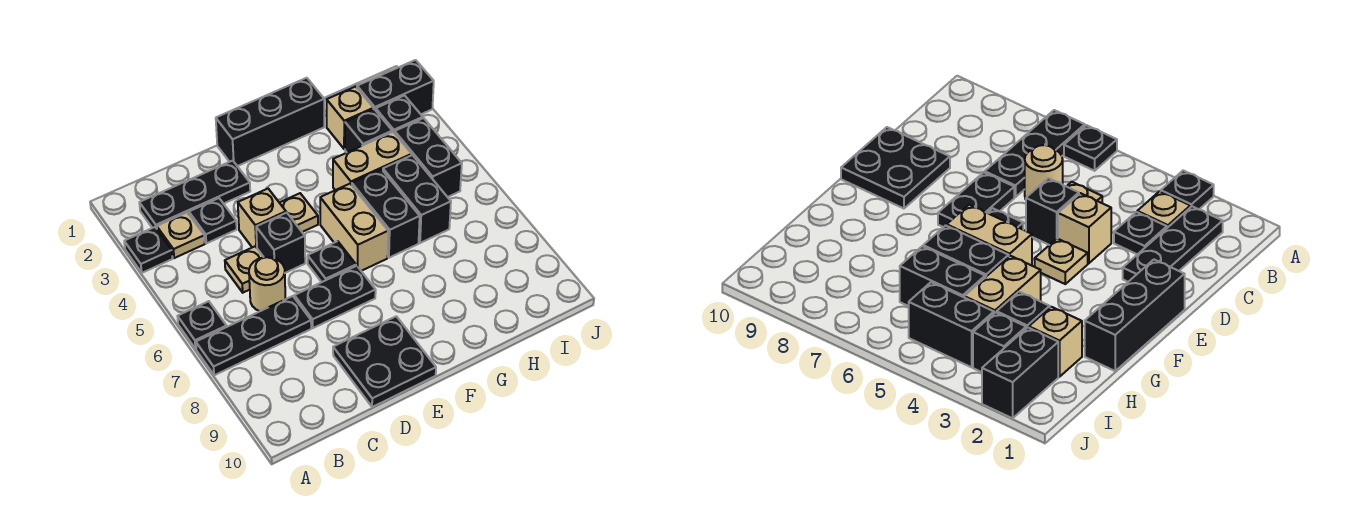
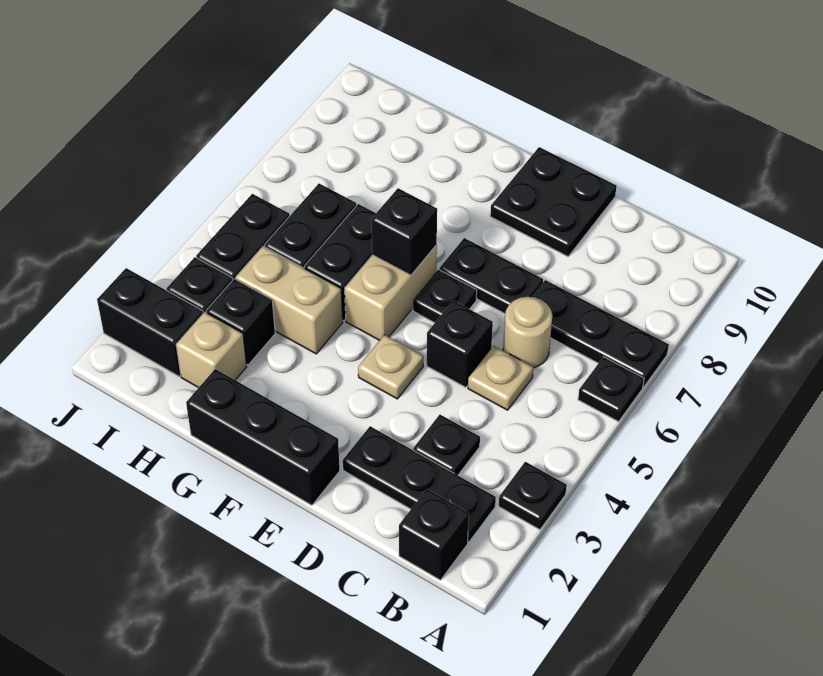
none -> black 1x1 brick [399,489,469,580]
tan 1x1 plate [157,213,205,258] -> none
tan 1x1 brick [238,189,286,248] -> none
none -> black 1x1 brick [371,188,437,275]

